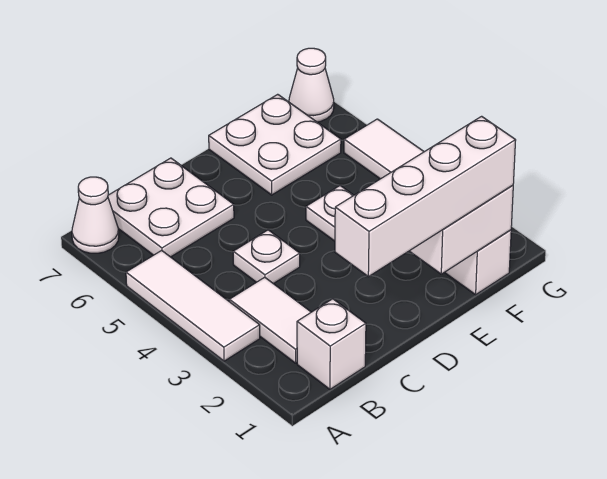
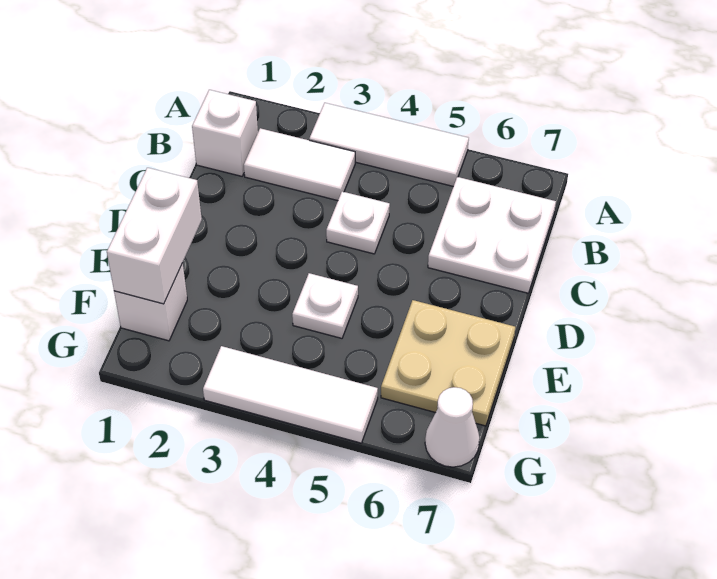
white 1x1 cone [72,177,119,253] -> none
white 1x4 brick [335,116,516,277] -> none
white 2x2 plate [209,94,341,195] -> tan 2x2 plate [381,300,515,426]

